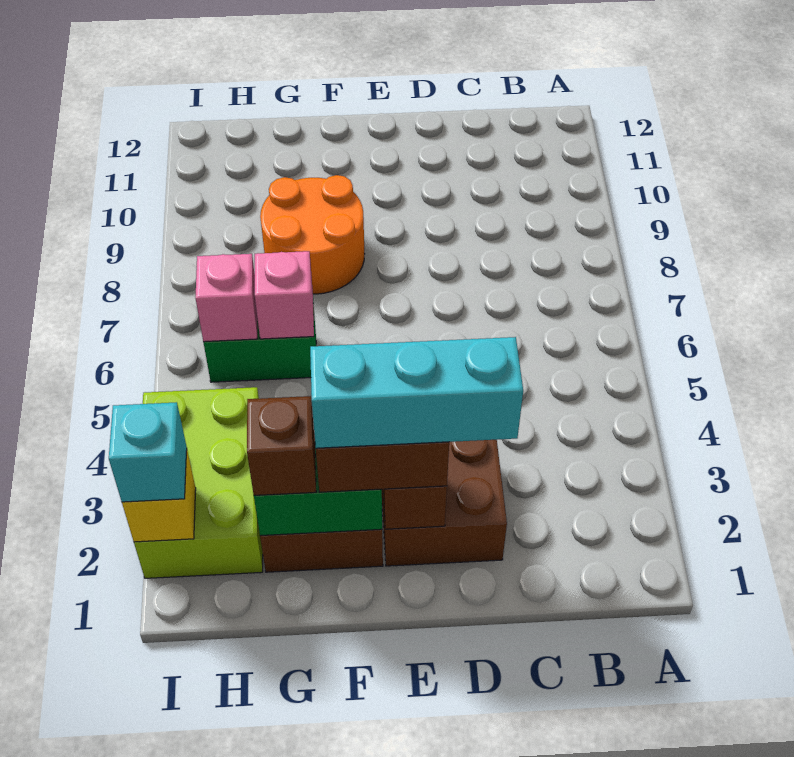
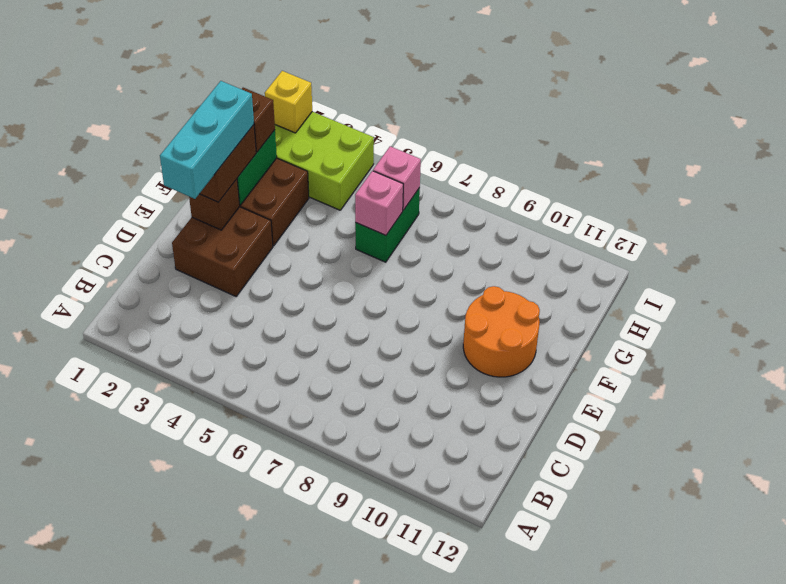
orange 2x2 round brick [260,175,364,294] -> orange 2x2 round brick moved to [463,286,540,377]
cyan 1x1 brick [109,402,187,502] -> none

